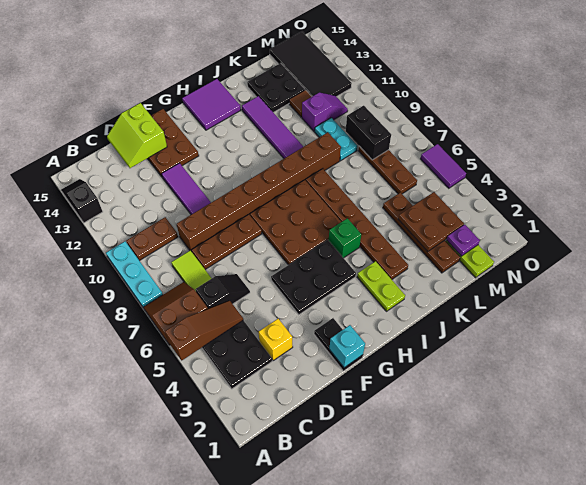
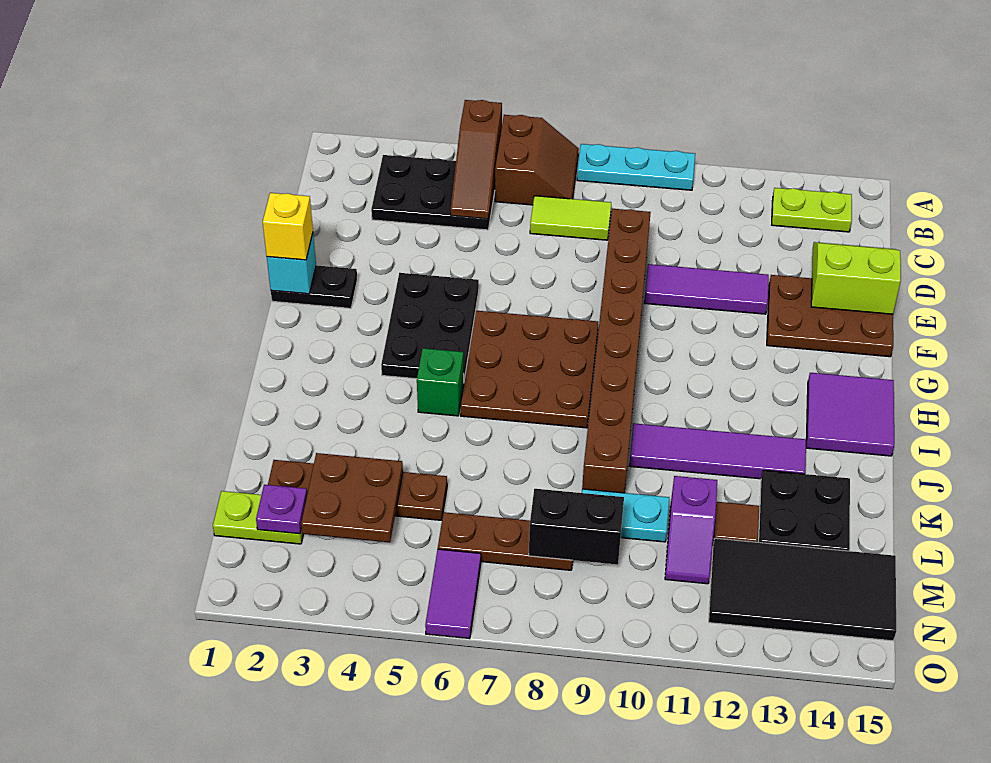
black 1x2 slope [61,179,103,223] -> none
brown 1x2 plate [126,217,178,261] -> none
black 1x2 slope [195,274,250,309] -> none
yellow 1x1 brick [259,319,293,360] -> yellow 1x1 brick moved to [263,193,313,260]
brown 1x3 plate [192,214,262,270] -> none
lime 1x2 plate [357,261,405,311] -> lime 1x2 plate moved to [772,188,852,232]
brown 1x6 plate [306,169,408,279] -> none
purple 1x2 tile [421,144,466,188] -> purple 1x2 tile turned to [425,549,481,639]

